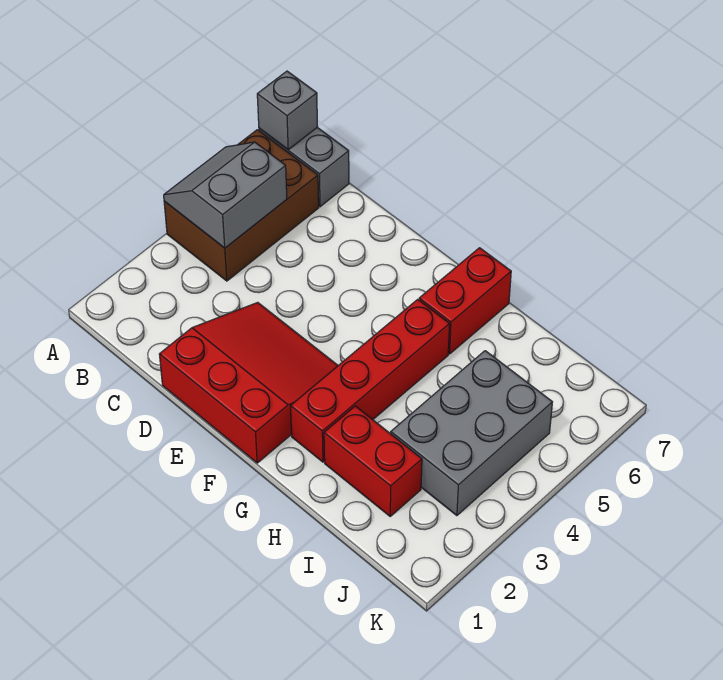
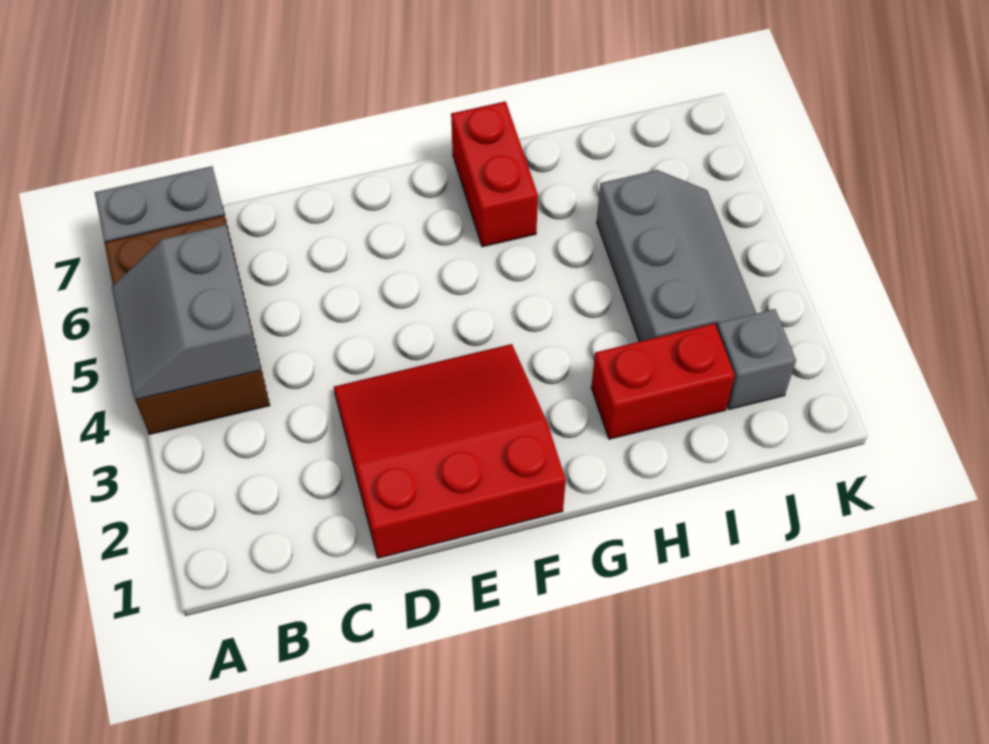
grey 1x1 brick [257,71,317,150] -> grey 1x1 brick moved to [717,309,796,409]
red 1x4 brick [291,299,450,462] -> none
grey 2x3 brick [391,351,552,516] -> grey 2x3 slope [597,170,756,342]

